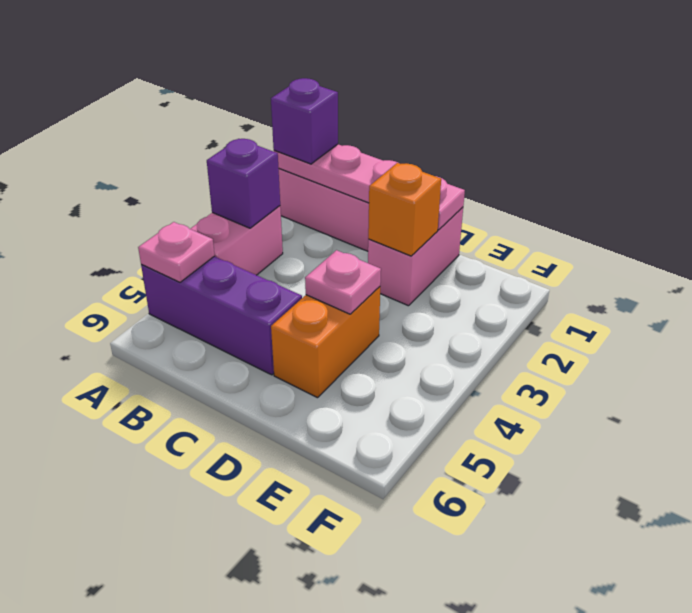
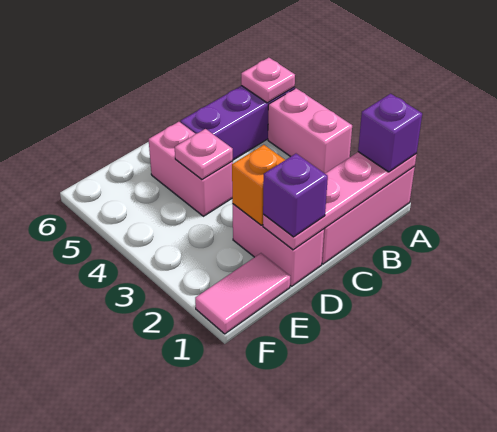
purple 1x1 brick [207,139,280,228] -> purple 1x1 brick moved to [263,154,328,237]
orange 1x2 brick [271,287,380,398] -> pink 1x2 brick [149,122,233,216]
none -> pink 1x2 tile [195,253,290,334]

